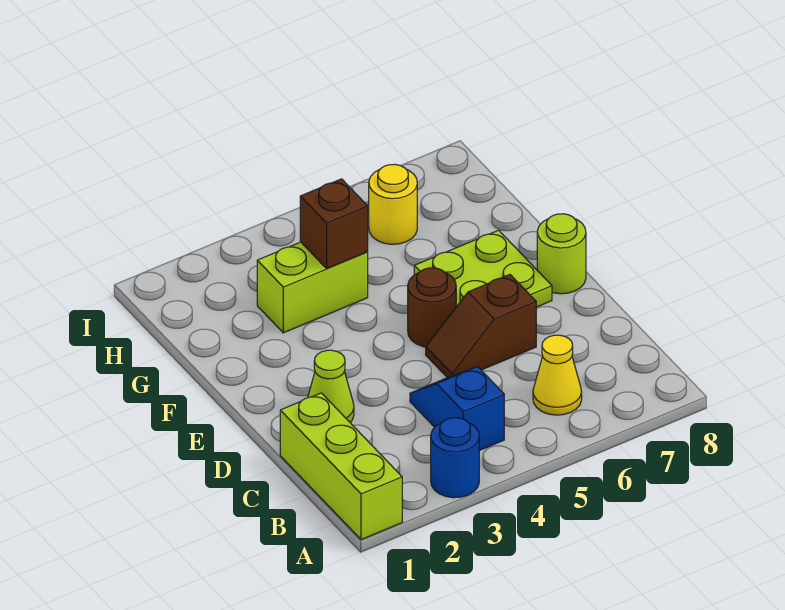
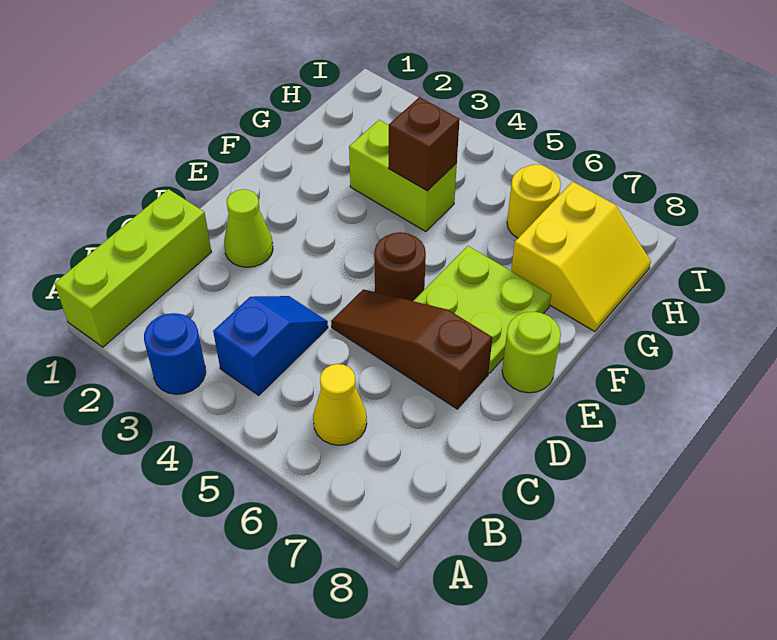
brown 1x2 slope [426,275,536,378] -> brown 1x3 slope [331,289,492,409]
none -> yellow 2x2 slope [511,181,651,332]

